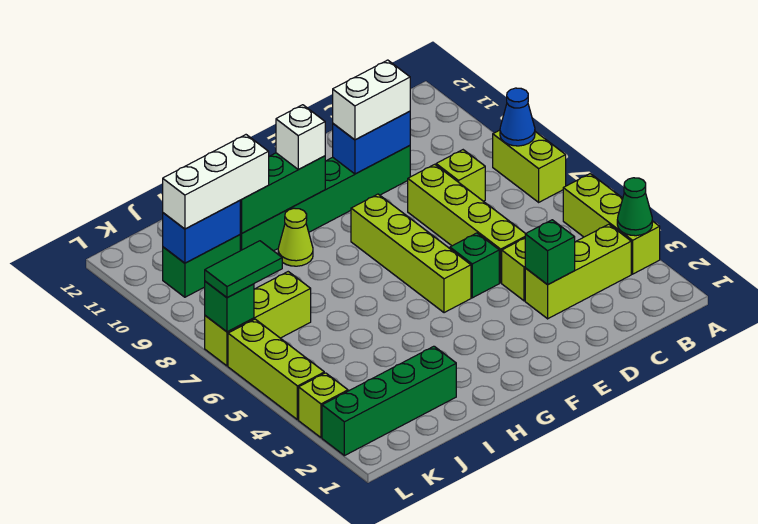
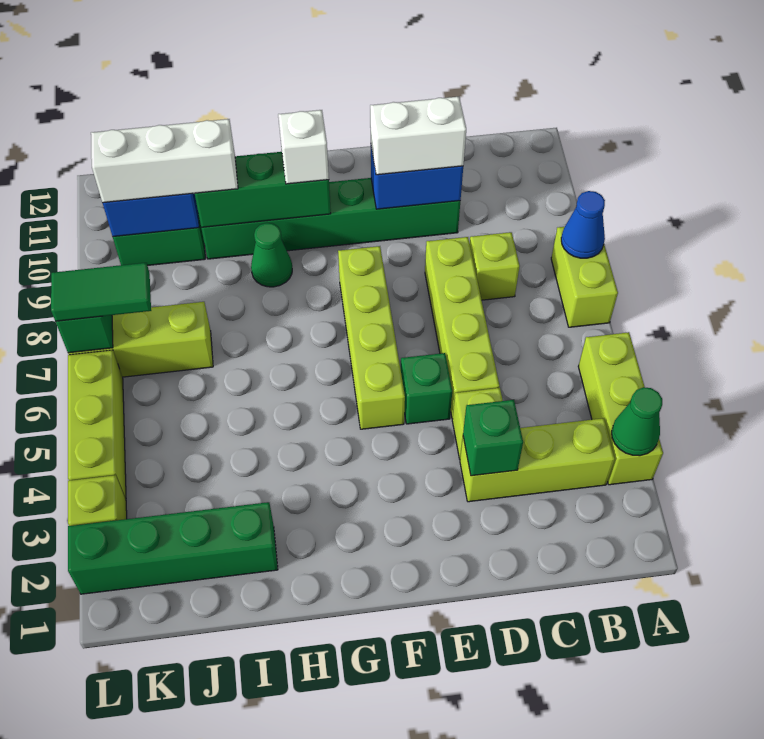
lime 1x1 cone [278,208,313,266] -> green 1x1 cone [251,223,292,287]

